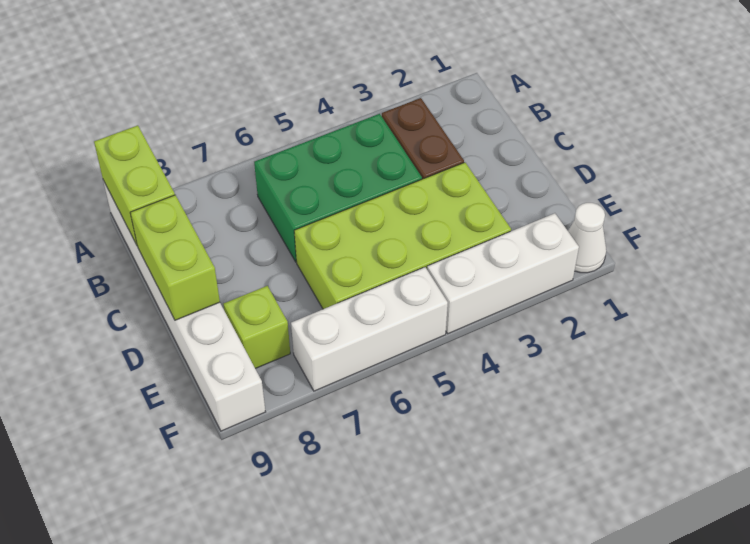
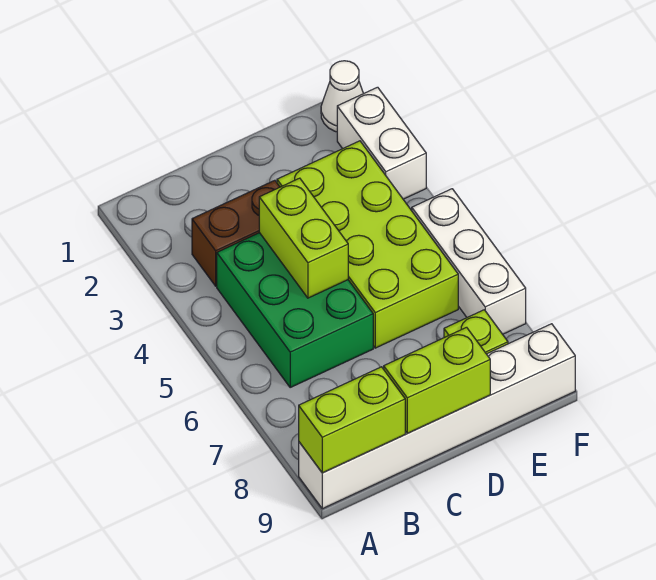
none -> lime 1x2 brick [259,178,348,298]
white 1x3 brick [427,213,579,334] -> white 1x2 brick [337,87,426,199]

